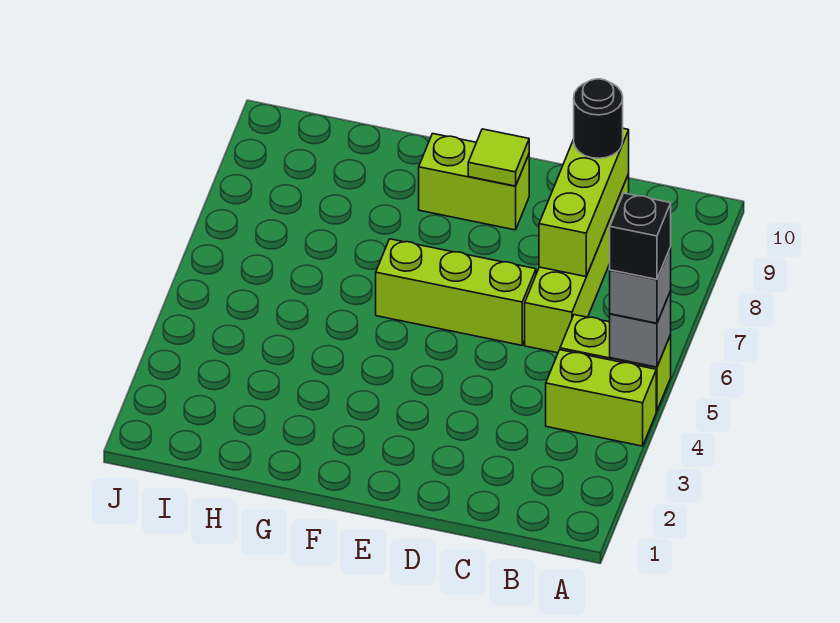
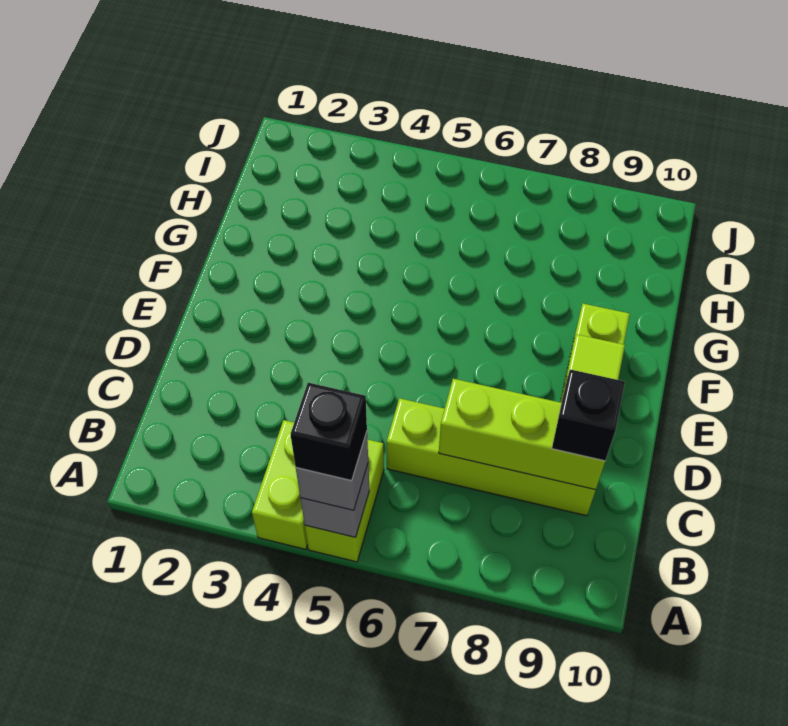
black 1x1 round brick [574,79,623,158] -> black 1x1 brick [552,369,625,461]
lime 1x3 brick [376,239,536,345] -> none

